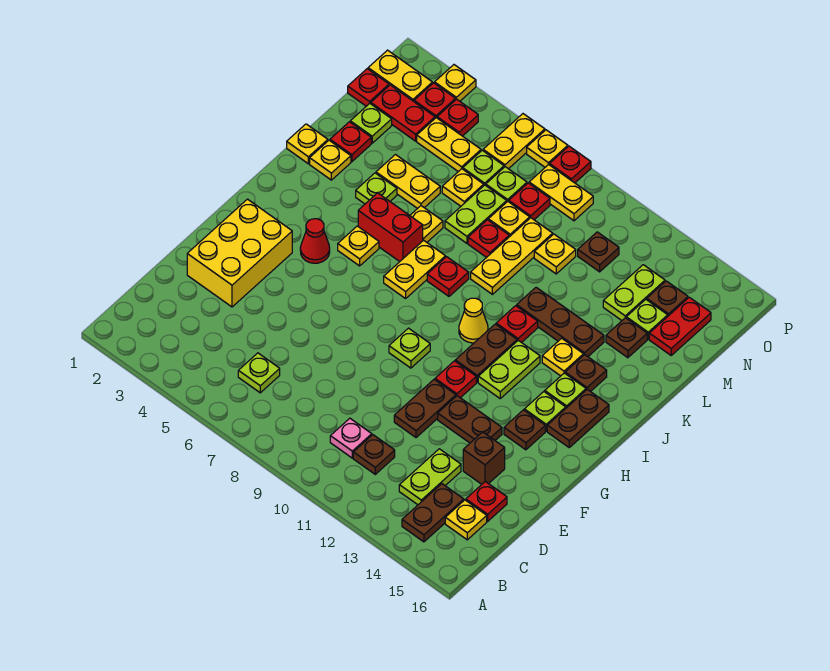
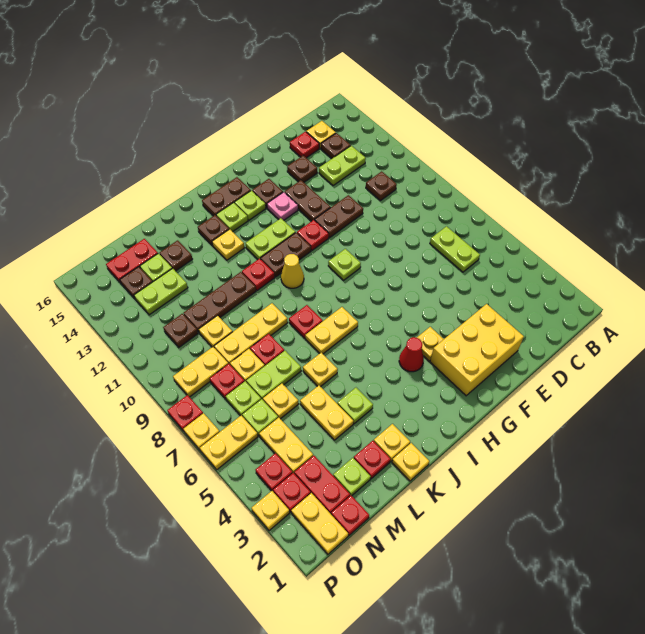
brown 1x2 plate [402,484,464,542] -> brown 1x1 plate [321,133,351,158]
lime 1x1 plate [238,353,280,393] -> lime 1x2 plate [430,226,480,272]
pink 1x1 plate [330,418,372,458] -> pink 1x1 plate moved to [267,192,298,220]
brown 1x1 brick [463,432,505,484] -> brown 1x1 plate [287,155,317,182]
yellow 1x1 plate [338,226,379,266] -> yellow 1x1 plate moved to [417,327,444,361]
red 1x2 brick [358,193,423,262] -> none
brown 1x3 plate [517,287,604,357] -> brown 1x3 plate turned to [184,272,256,332]
yellow 1x2 plate [529,164,593,221] -> yellow 1x2 plate turned to [173,347,228,397]

